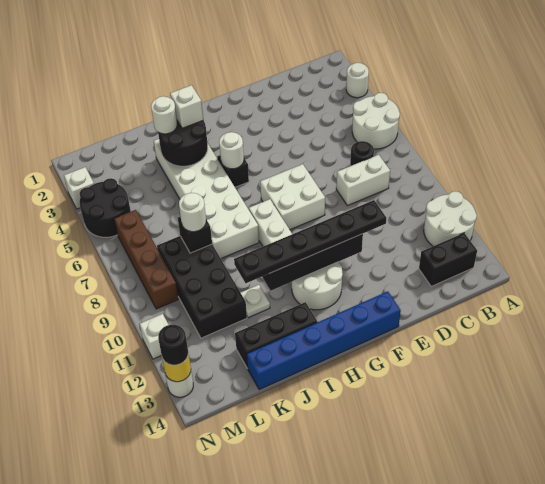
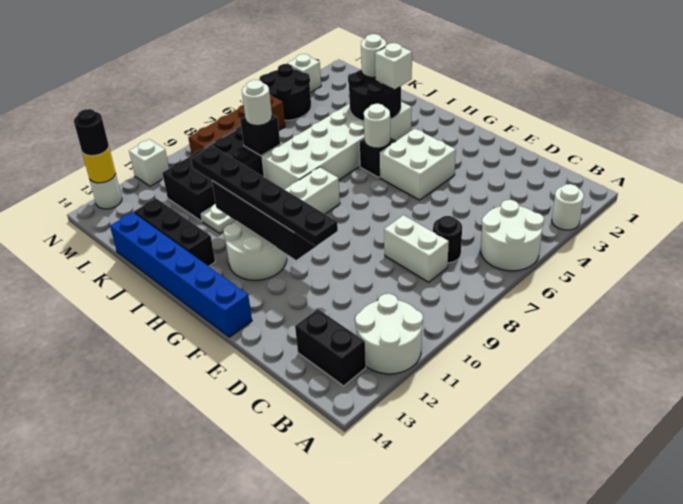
white 2x2 brick [260,164,325,230] -> white 2x2 brick moved to [379,129,456,200]

